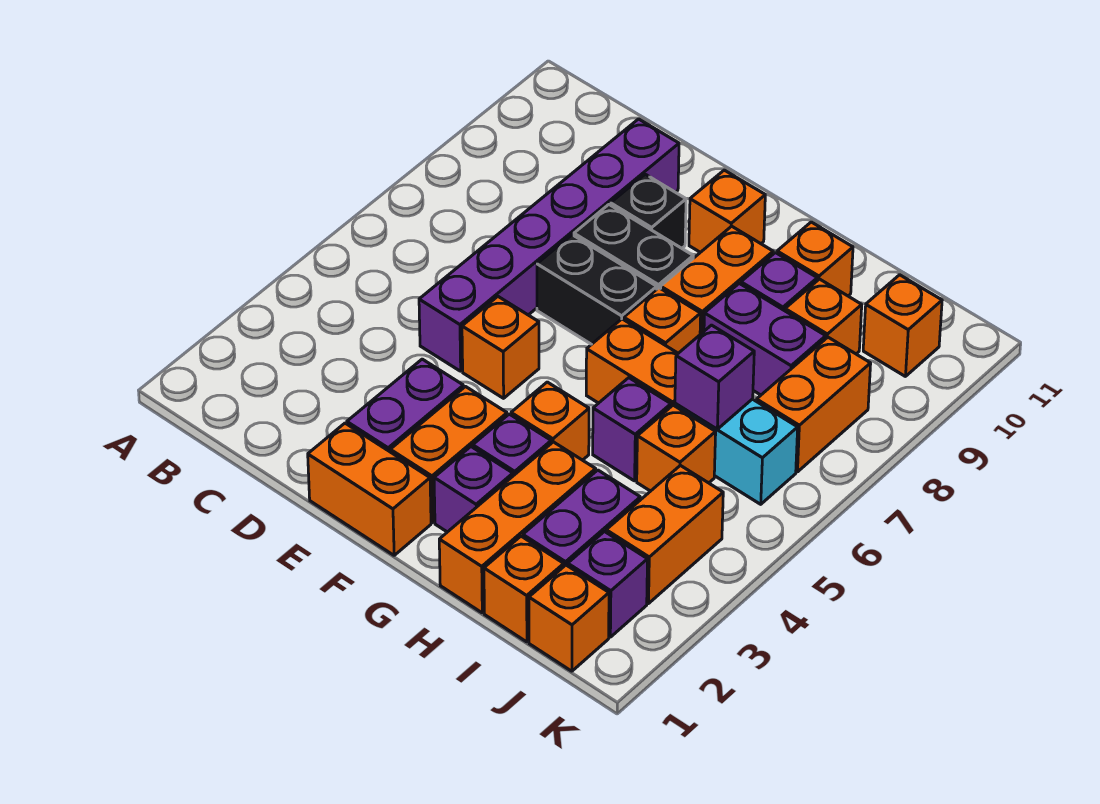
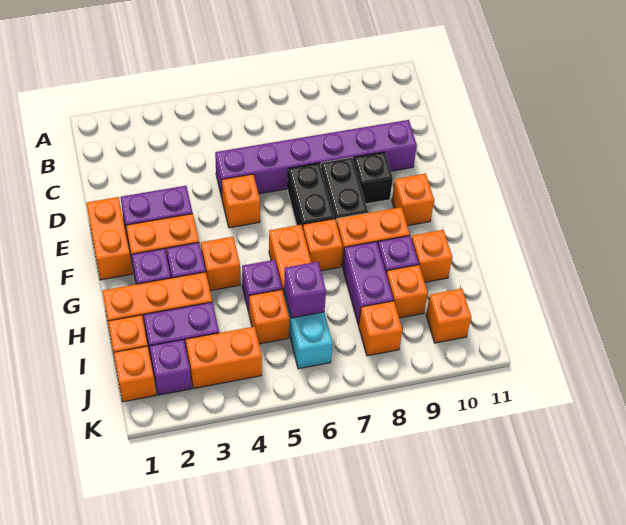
orange 1x2 brick [757,337,871,472] -> orange 1x1 brick [359,301,402,356]

